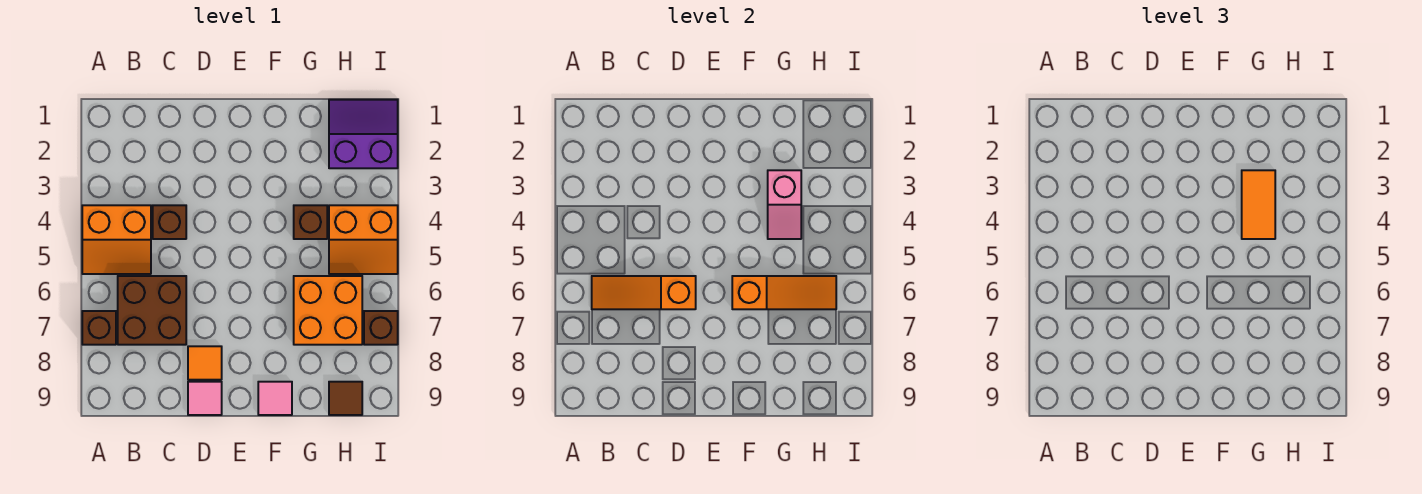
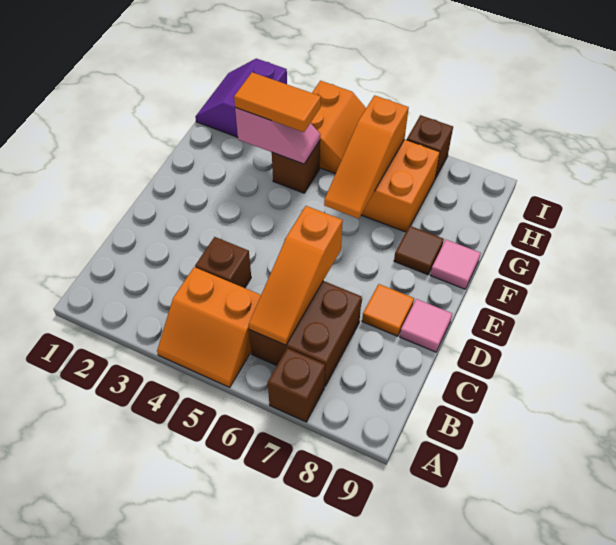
orange 2x2 slope [82,205,151,274] -> orange 2x2 slope turned to [157,267,261,387]
orange 1x3 slope [732,276,836,309] -> orange 1x3 slope turned to [324,95,409,218]
brown 1x1 tile [329,382,362,415] -> brown 1x1 tile moved to [394,226,444,275]

